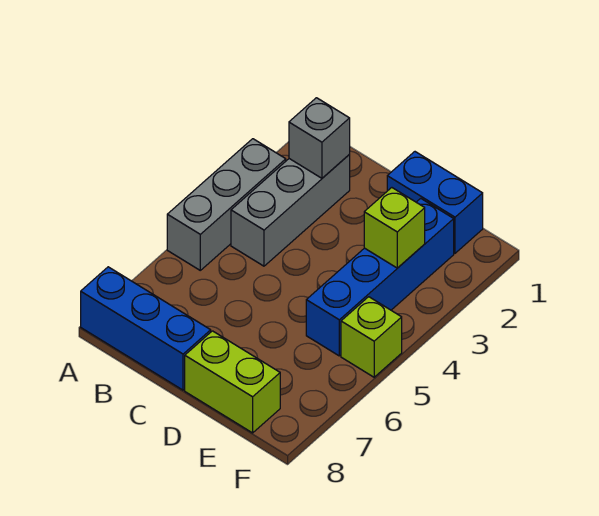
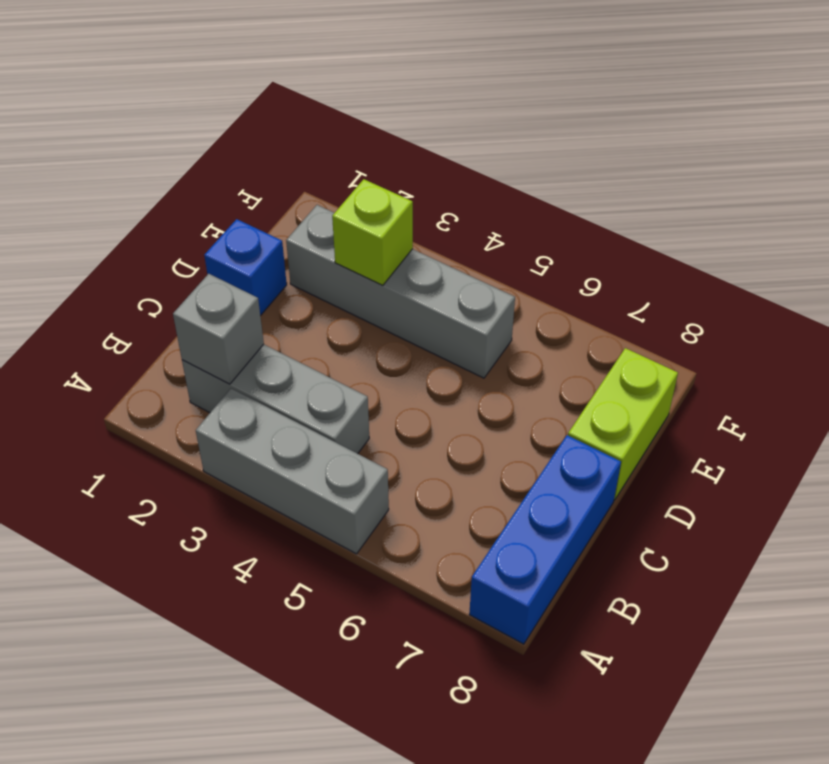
blue 1x2 brick [387,152,483,253] -> blue 1x1 brick [204,219,287,316]
blue 1x4 brick [306,198,454,356] -> grey 1x4 brick [286,205,515,378]
lime 1x1 brick [341,297,402,377] -> none

